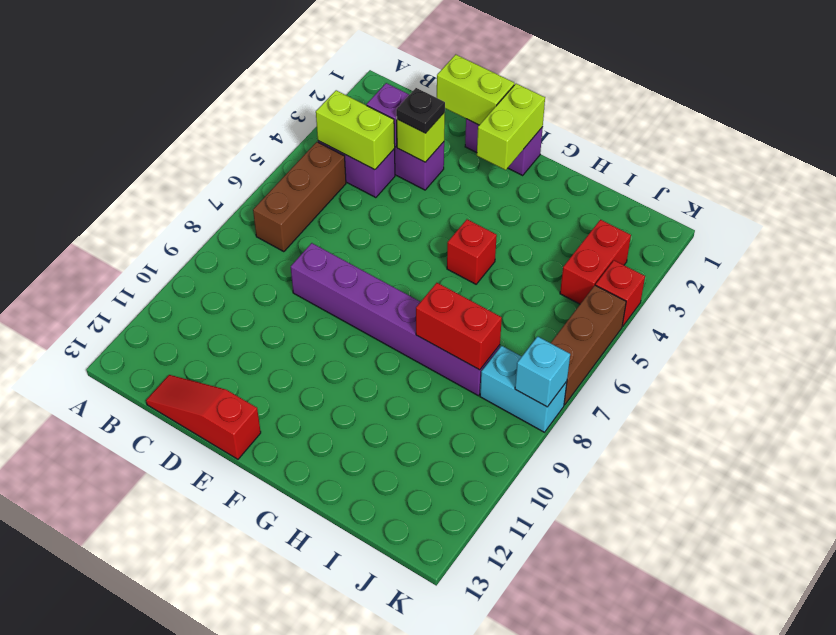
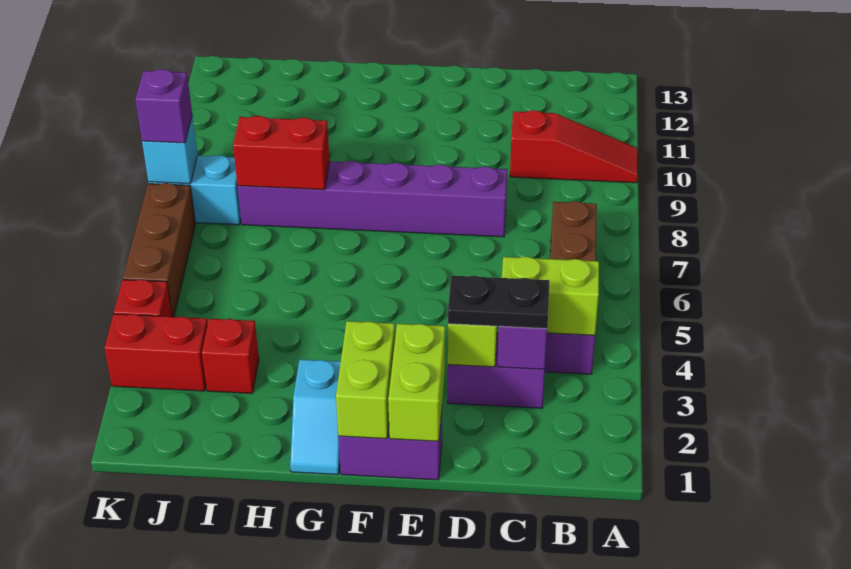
red 1x3 slope [146,375,261,459] -> red 1x3 slope moved to [510,110,638,183]
lime 1x2 brick [437,55,514,125] -> lime 1x2 brick turned to [388,324,445,441]
black 1x1 plate [396,88,445,133] -> black 1x2 plate [448,275,549,329]
none -> cyan 1x2 slope [290,359,341,475]
red 1x1 brick [447,219,497,284] -> red 1x1 brick moved to [202,319,259,393]
red 1x2 brick [560,220,631,304] -> red 1x2 brick turned to [104,314,208,391]
none -> purple 1x1 brick [135,69,192,143]

